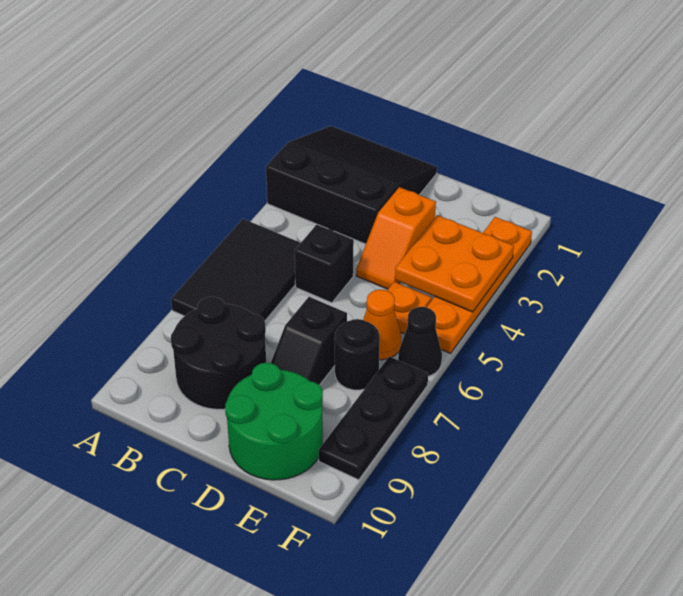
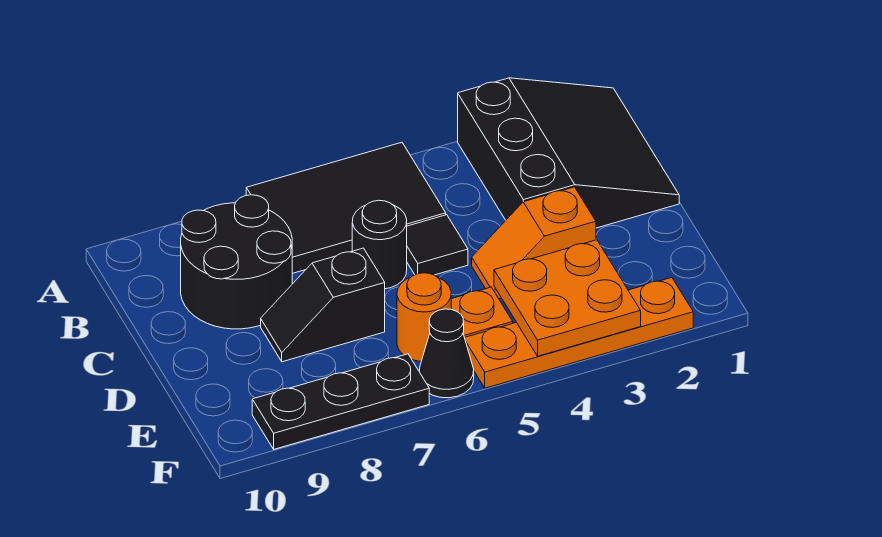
black 1x1 brick [295,225,354,303] -> black 1x1 tile [407,215,468,275]
green 2x2 round brick [225,363,323,480] -> none
orange 1x1 cone [363,290,402,360] -> orange 1x1 round brick [397,273,451,361]
black 1x1 round brick [335,319,380,390] -> black 1x1 round brick moved to [352,200,407,289]

